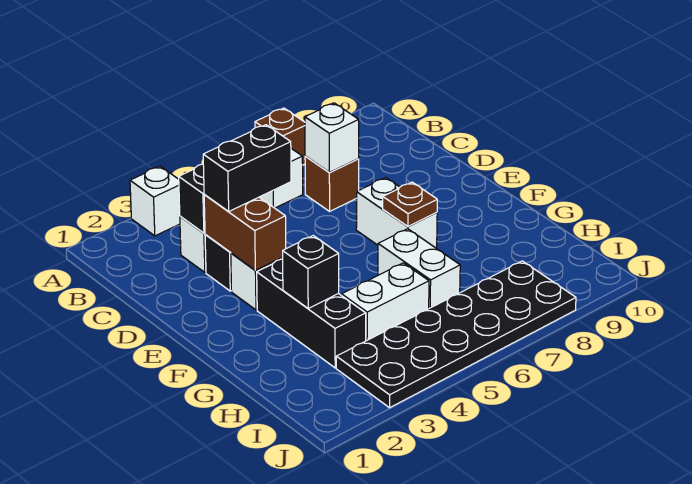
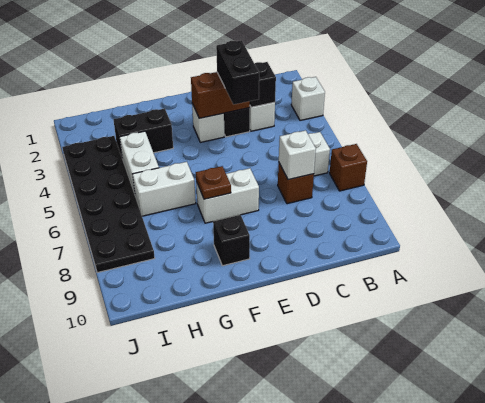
black 1x3 brick [257,259,366,368] -> black 1x2 brick [113,108,173,157]
black 1x1 brick [282,236,339,308] -> black 1x1 brick moved to [213,215,250,266]

